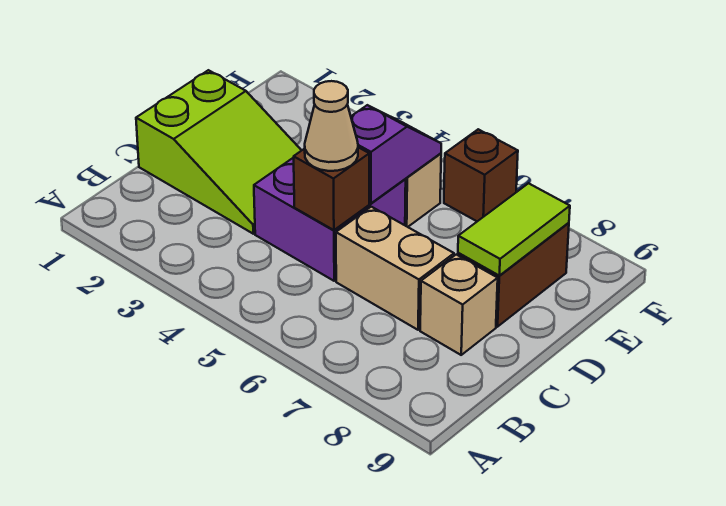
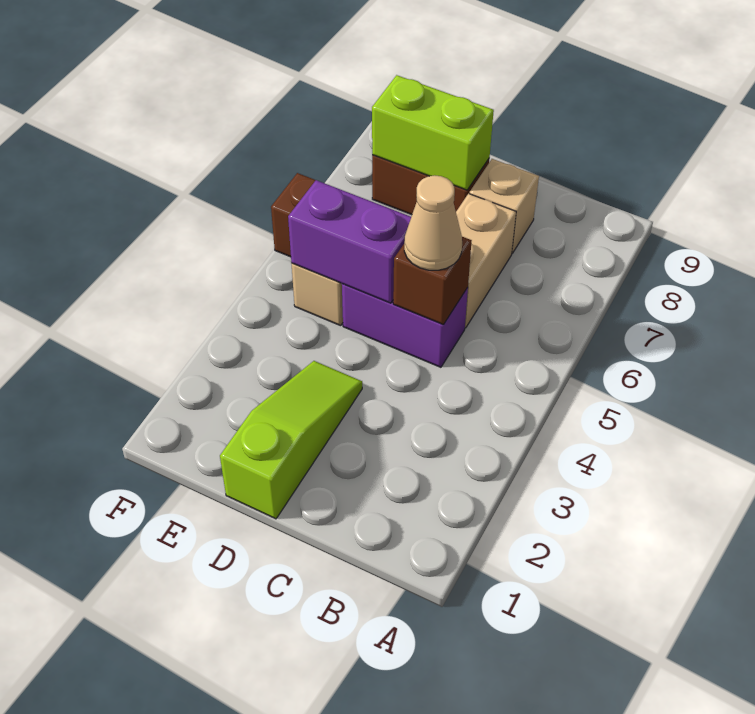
lime 2x3 slope [136,70,302,234] -> lime 1x3 slope [220,361,362,519]
purple 2x2 brick [254,157,406,281] -> purple 1x2 brick [342,284,468,367]
purple 1x2 slope [351,105,441,203] -> purple 1x2 brick [288,180,411,303]
lime 1x2 tile [458,183,570,276] -> lime 1x2 brick [372,75,494,190]

